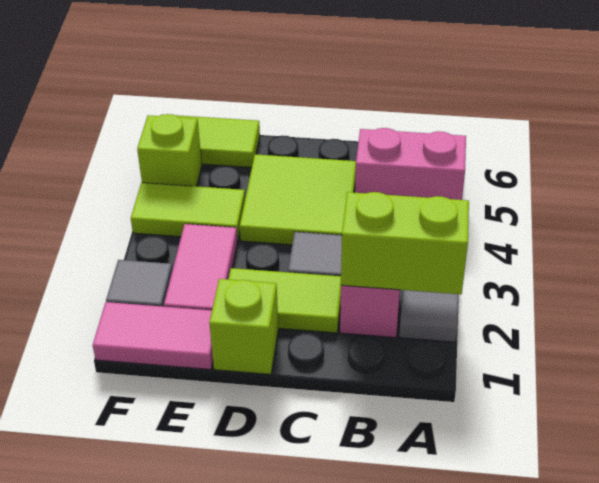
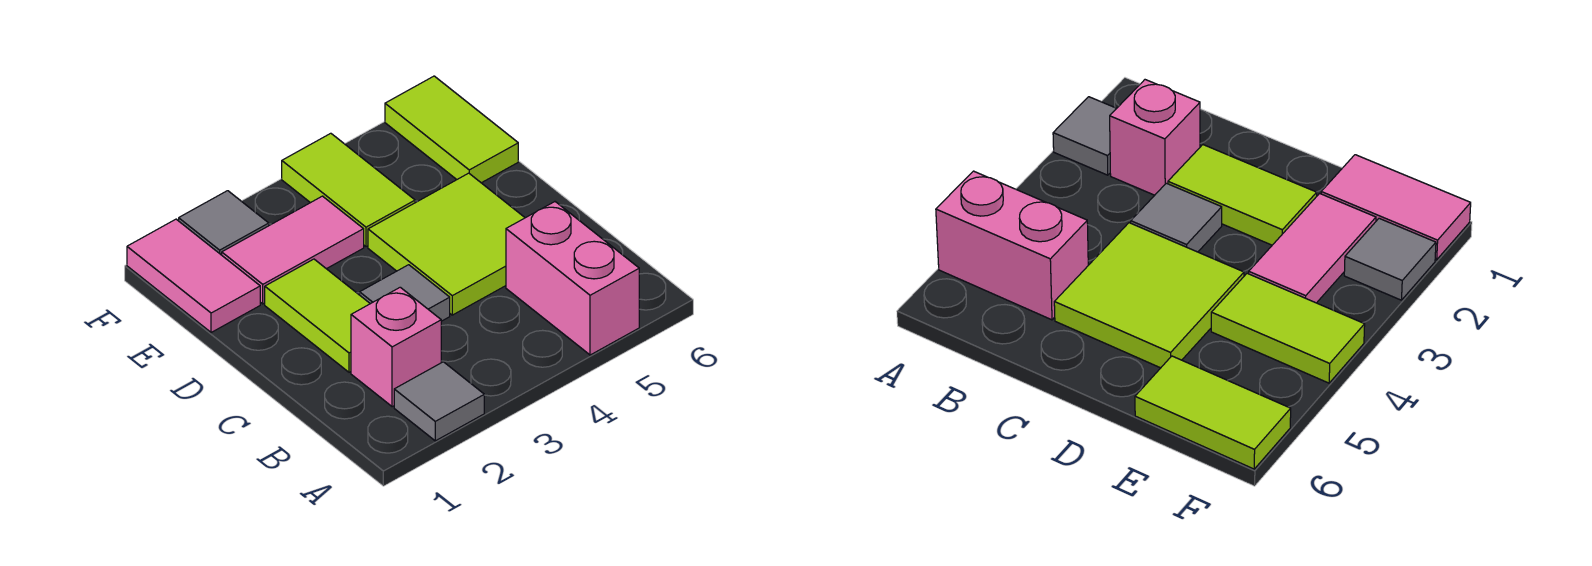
lime 1x2 brick [341,192,469,294] -> none
lime 1x1 brick [209,279,278,374] -> none
lime 1x1 brick [137,114,202,186] -> none

